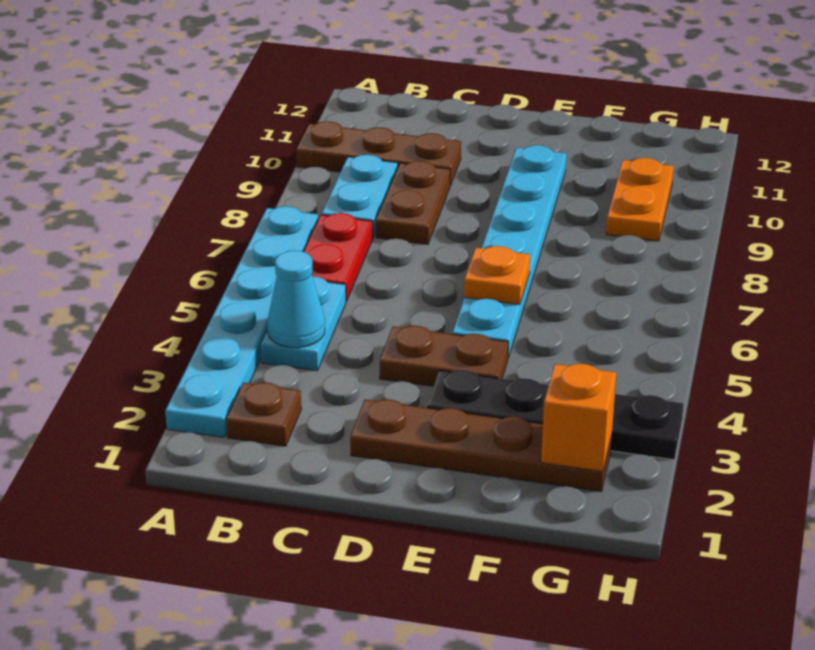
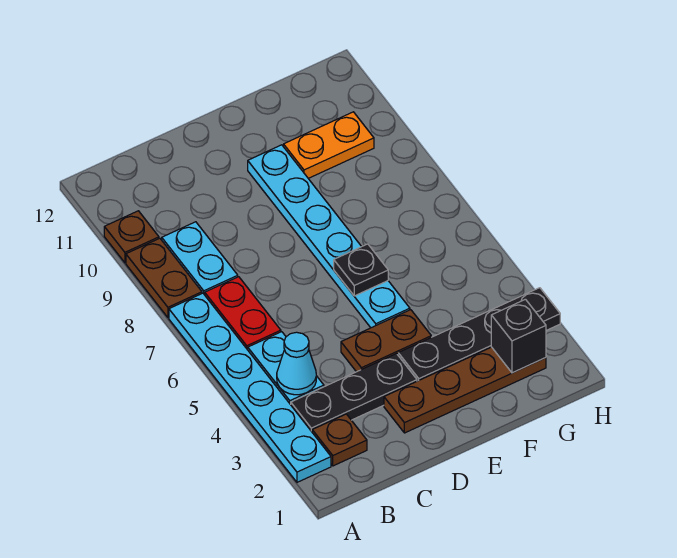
brown 1x3 plate [296,121,461,185] -> brown 1x1 plate [104,211,159,263]
none -> black 1x3 plate [291,354,417,432]
brown 1x2 plate [376,161,450,244] -> brown 1x2 plate moved to [126,238,202,318]
orange 1x1 plate [464,246,530,305] -> black 1x1 plate [334,244,388,296]
orange 1x1 brick [541,364,616,472] -> black 1x1 brick [491,299,546,373]
orange 1x2 plate [606,158,674,241] -> orange 1x2 plate turned to [284,112,374,178]

